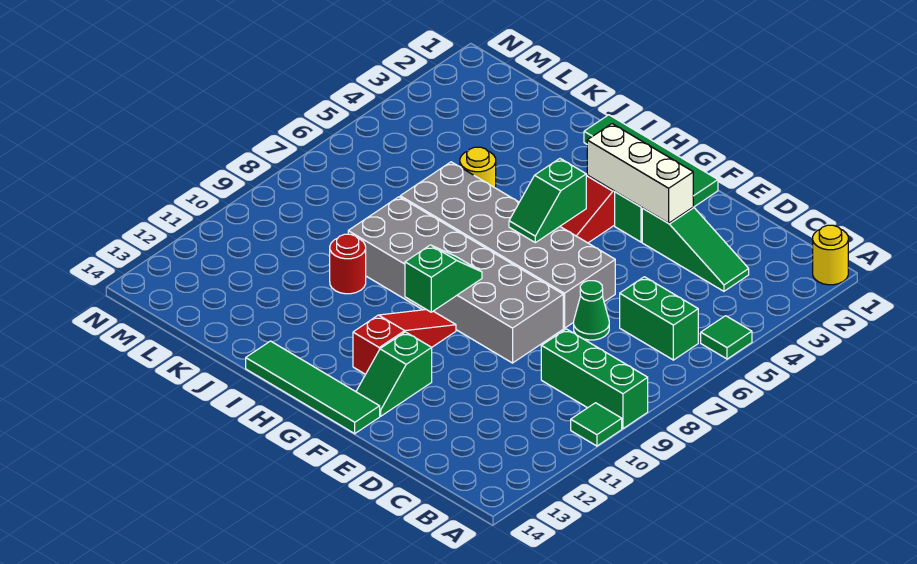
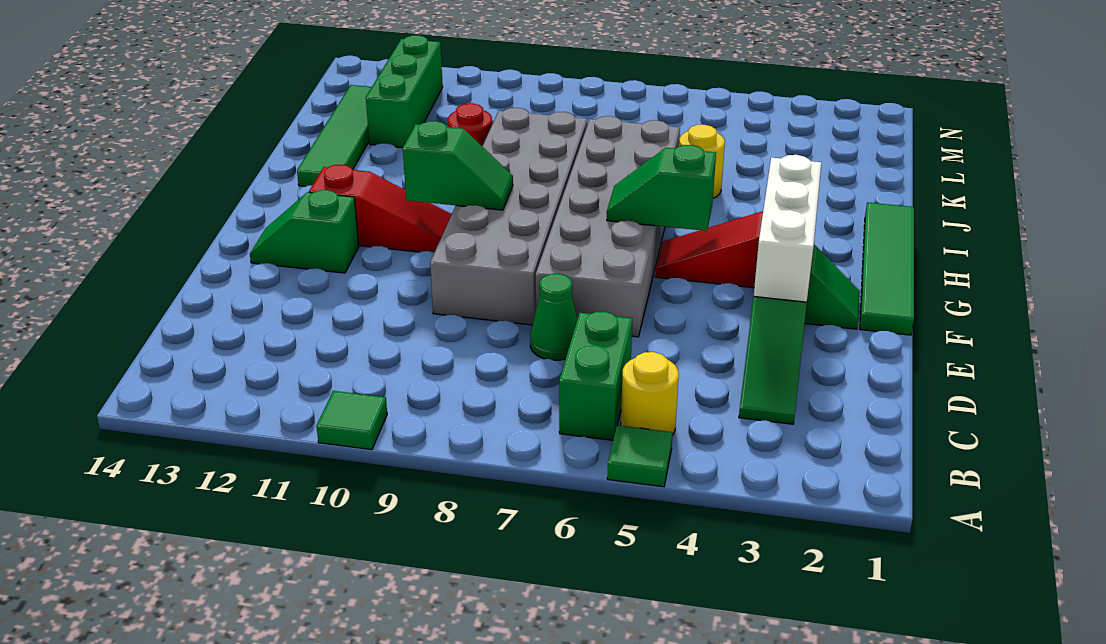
yellow 1x1 round brick [813,225,848,285] -> yellow 1x1 round brick moved to [621,352,679,435]
green 1x3 brick [541,329,648,429] -> green 1x3 brick moved to [366,35,443,148]
green 1x4 tile [246,341,380,434] -> green 1x4 tile moved to [297,85,372,187]

